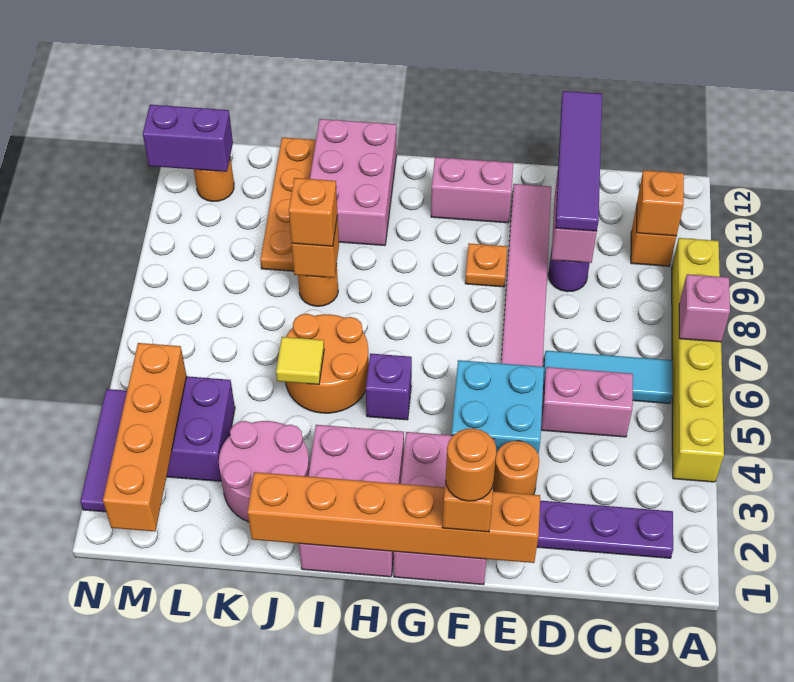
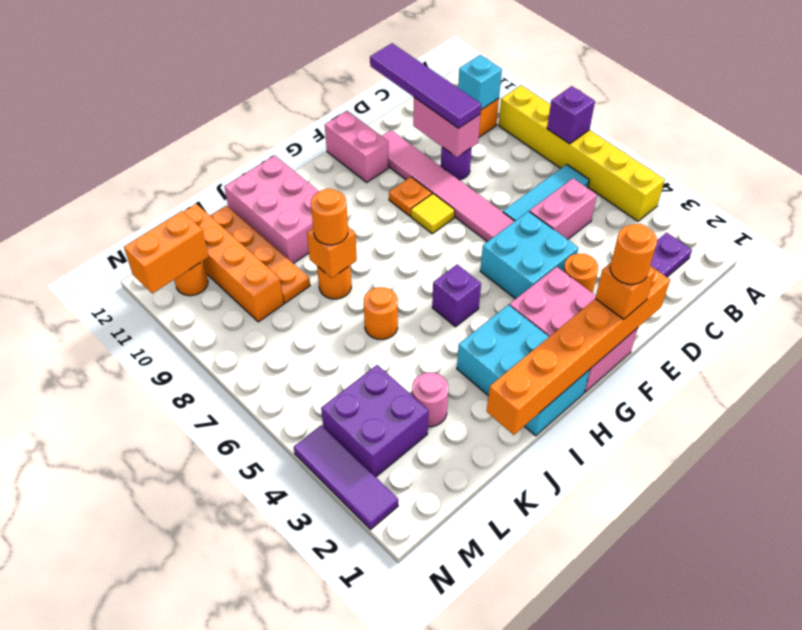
pink 1x1 brick [679,274,730,342] -> purple 1x1 brick [547,86,595,144]
orange 1x1 brick [637,170,684,236] -> cyan 1x1 brick [458,55,502,110]
pink 1x2 brick [431,157,513,223] -> pink 1x2 brick turned to [325,111,389,182]
pink 2x3 brick [299,425,404,577] -> cyan 2x3 brick [457,305,590,436]
orange 2x2 round brick [286,314,369,413] -> orange 1x1 round brick [364,287,398,339]
pink 2x2 round brick [219,421,310,522] -> pink 1x1 round brick [412,372,448,427]
yellow 1x1 tile [276,337,324,385] -> yellow 1x1 tile moved to [411,194,455,234]
orange 1x1 brick [289,178,337,246] -> orange 1x1 round brick [311,189,348,245]
orange 1x4 brick [103,343,186,531] -> orange 1x4 brick moved to [184,204,284,322]
purple 1x2 brick [143,105,233,172] -> orange 1x2 brick [124,211,209,294]

